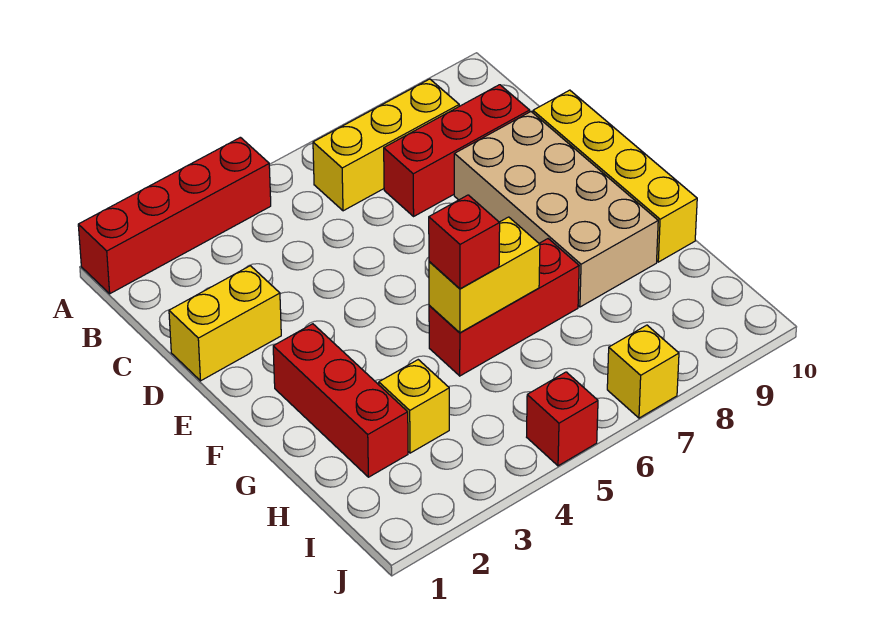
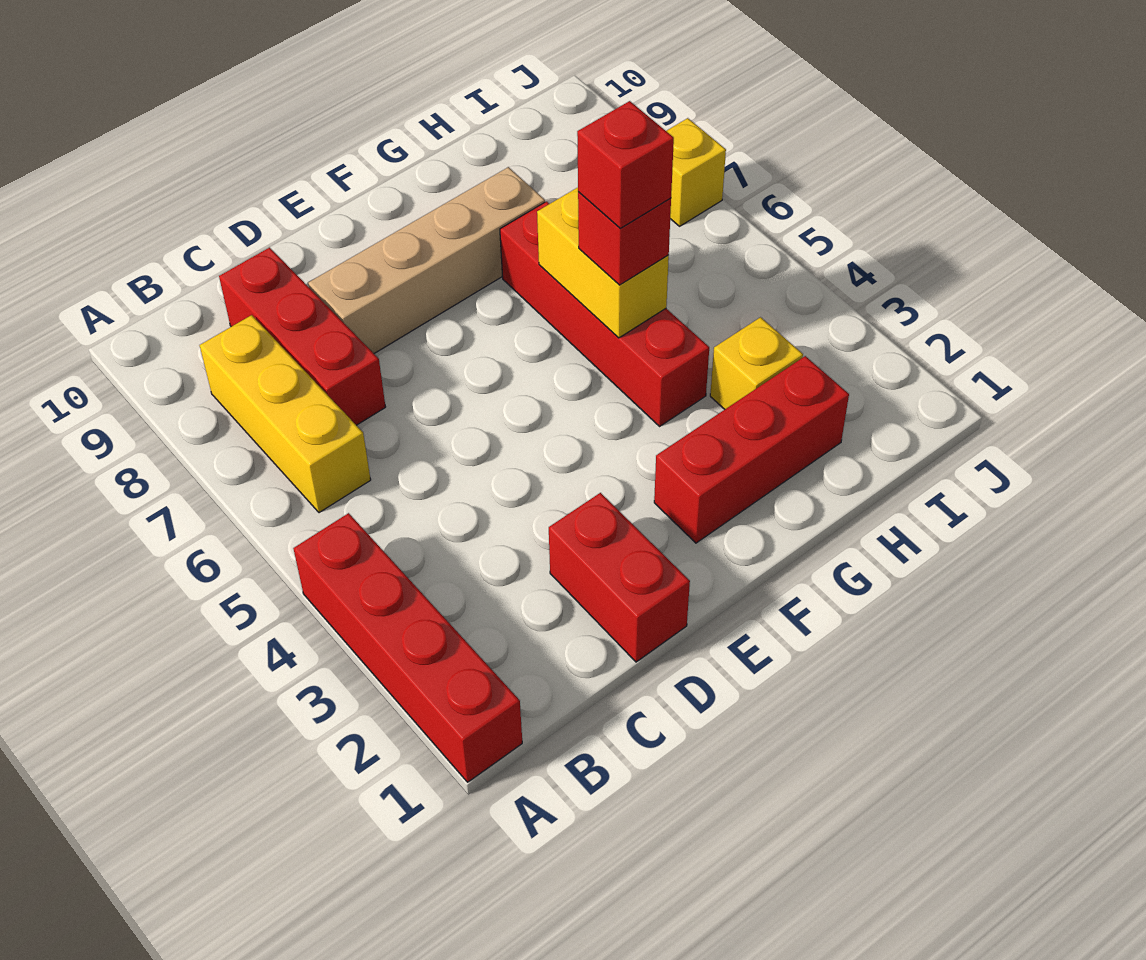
yellow 1x2 brick [169,266,281,381] -> red 1x2 brick [549,493,690,662]
tan 2x4 brick [454,112,658,307] -> tan 1x4 brick [308,167,545,353]
yellow 1x4 brick [533,90,697,262] -> none
red 1x3 brick [429,239,579,376] -> red 1x4 brick [500,201,709,426]
red 1x1 brick [527,372,598,466] -> red 1x1 brick moved to [577,101,674,228]

